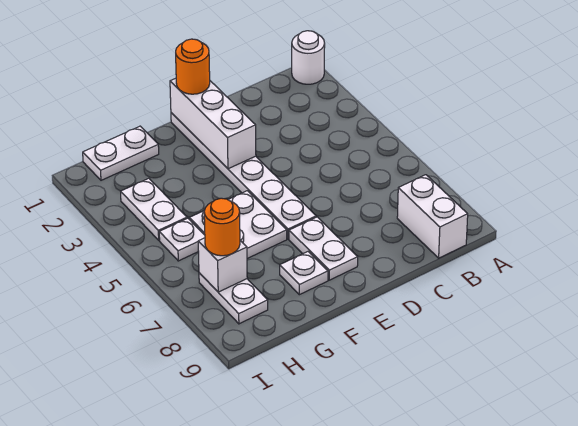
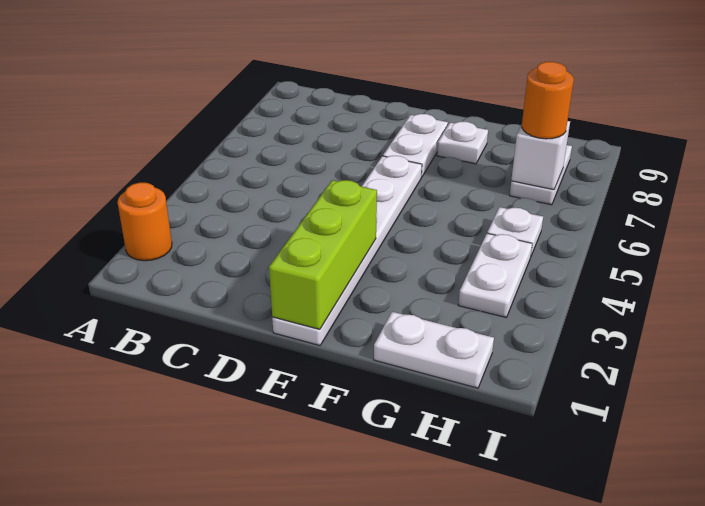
white 1x1 round brick [292,31,325,84] -> none
white 1x2 brick [397,175,468,258] -> none
white 1x3 brick [170,78,256,169] -> lime 1x3 brick [269,180,377,329]
orange 1x1 round brick [176,39,210,94] -> orange 1x1 round brick moved to [118,182,172,261]
white 2x2 plate [189,191,287,258] -> none

